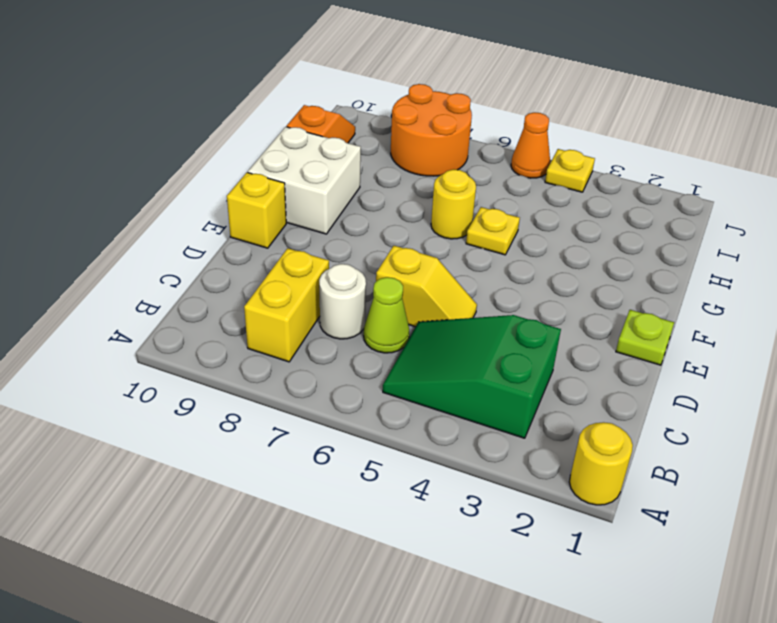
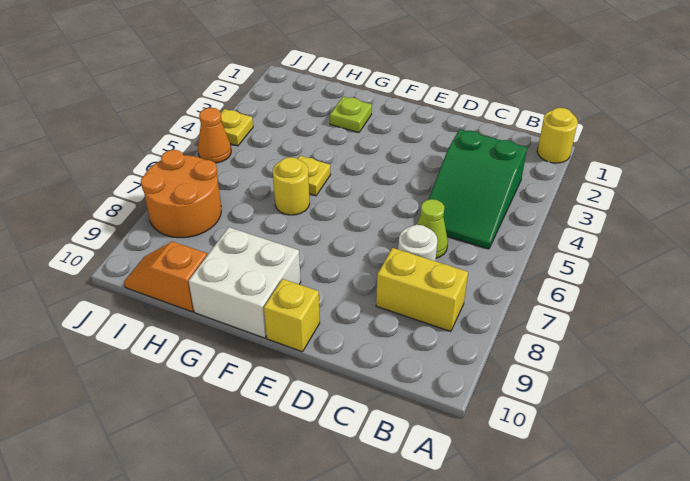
yellow 1x2 slope [376,246,477,327] -> none
lime 1x1 plate [616,310,674,365] -> lime 1x1 plate moved to [330,97,372,133]

